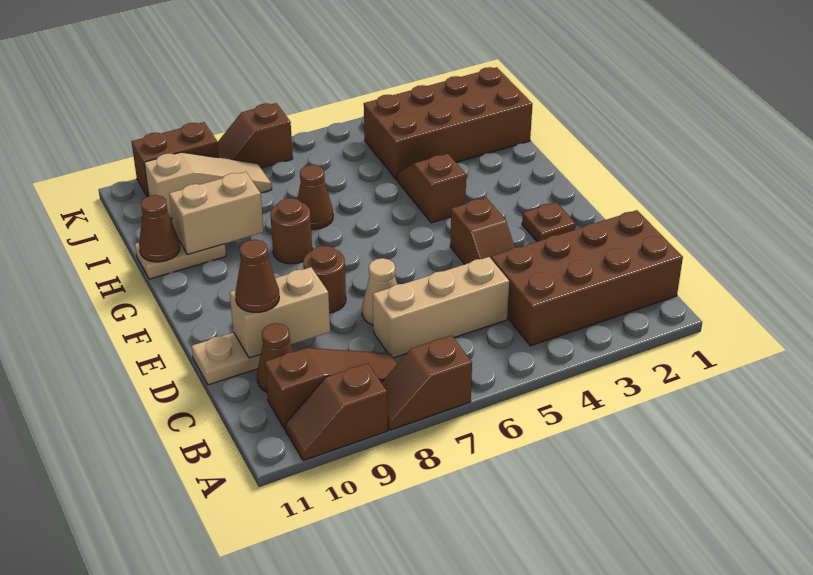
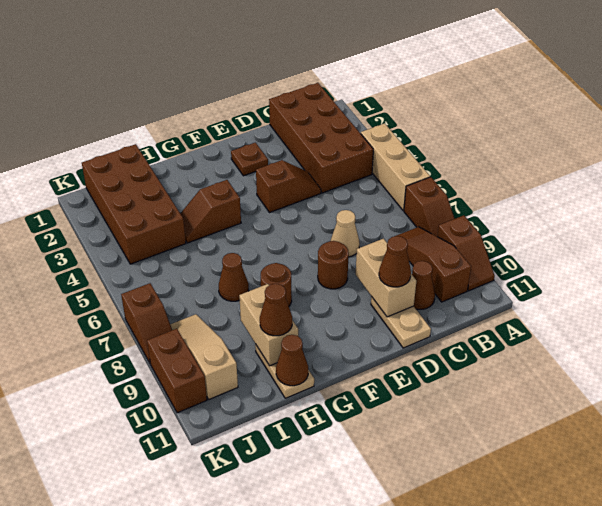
tan 1x3 brick [373,257,509,358] -> tan 1x3 brick moved to [361,123,430,211]
none -> brown 1x1 cone [260,284,292,336]

